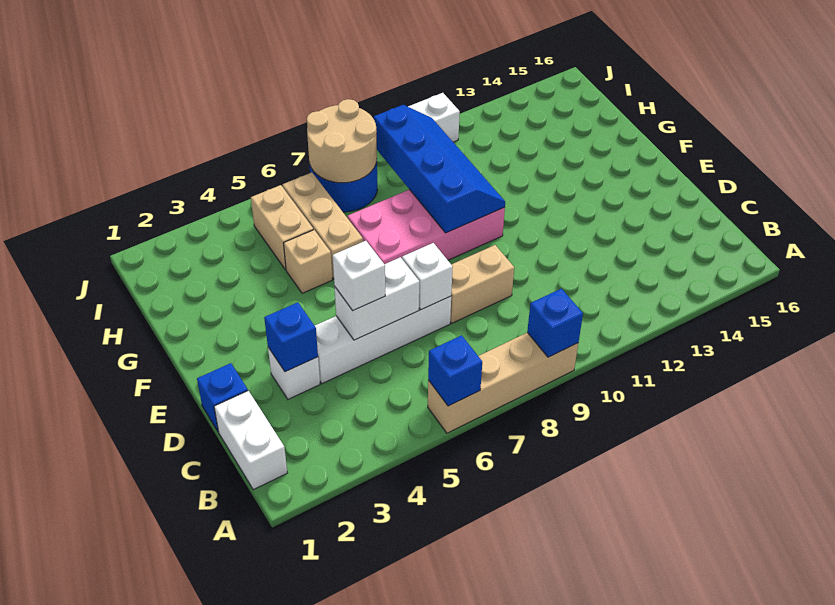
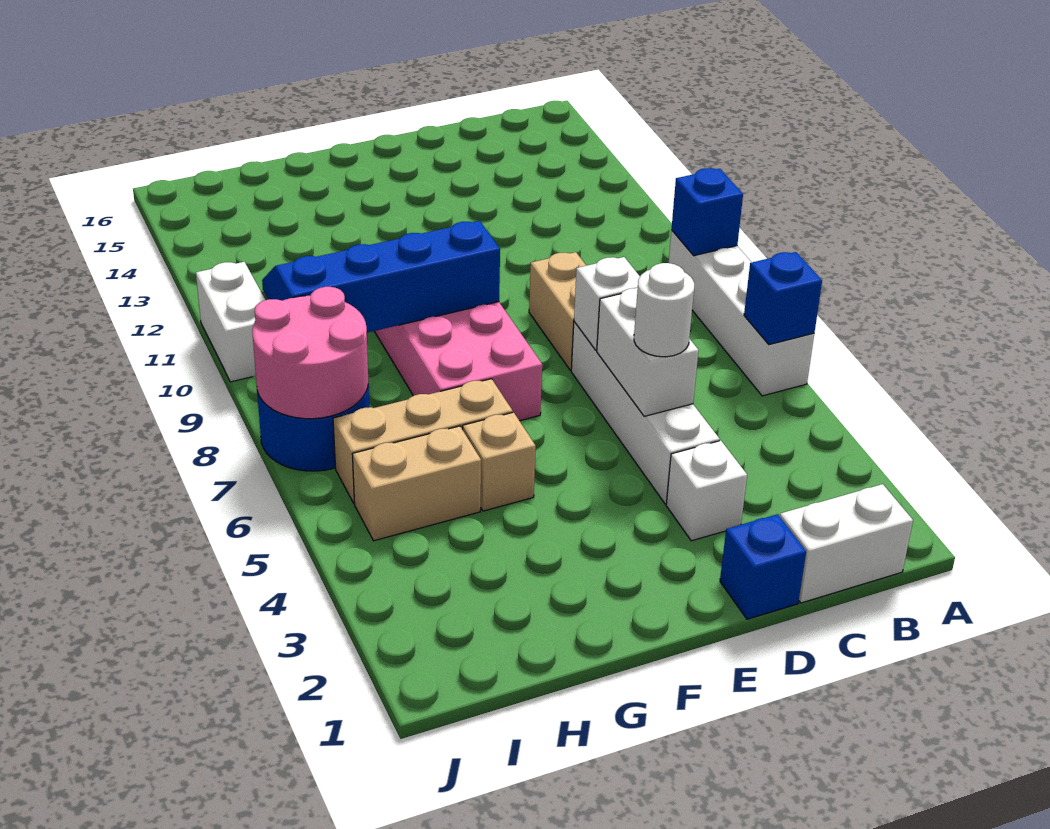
tan 1x4 brick [428,333,578,433] -> white 1x4 brick [669,230,814,396]
blue 1x1 brick [264,302,318,372] -> none
white 1x1 brick [333,241,385,311] -> white 1x1 round brick [634,263,694,357]
tan 2x2 round brick [307,99,377,183] -> pink 2x2 round brick [252,287,368,419]

